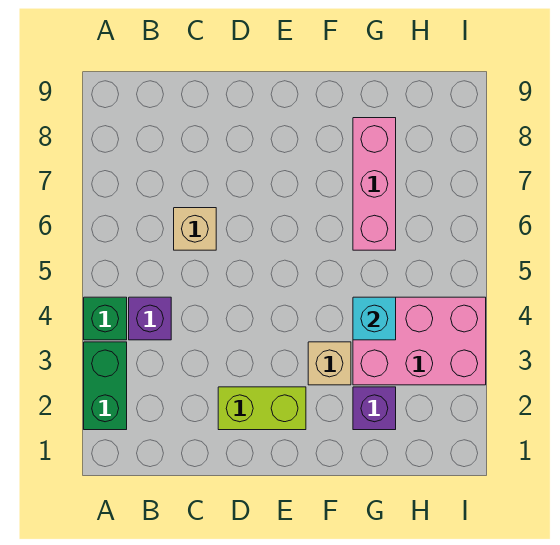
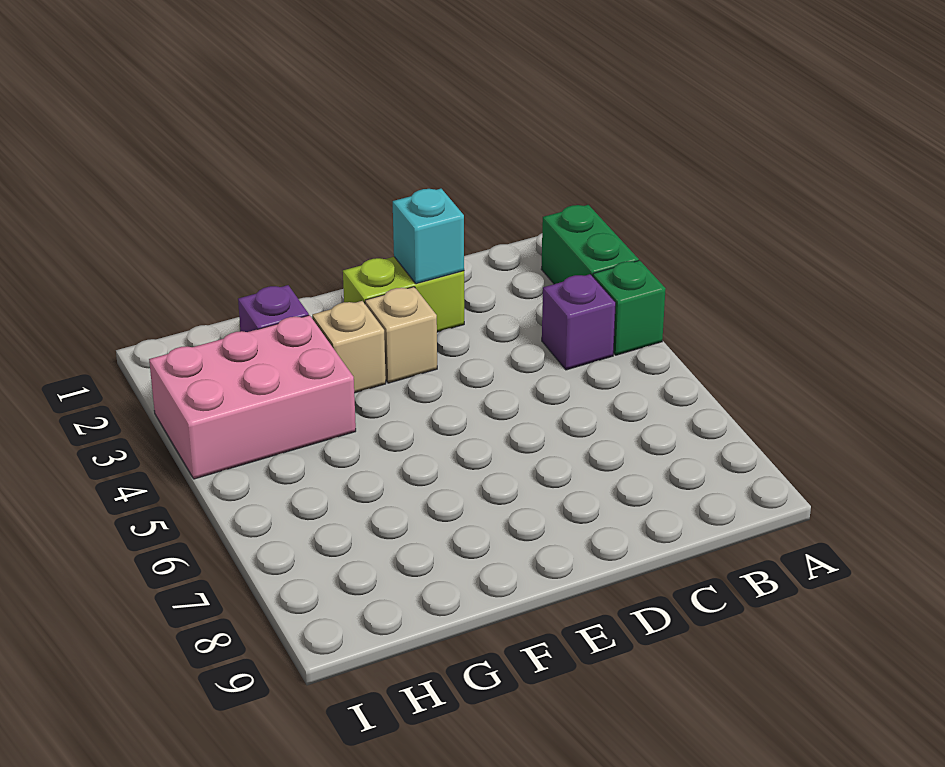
tan 1x1 brick [174,208,216,250] -> tan 1x1 brick moved to [365,287,437,383]
cyan 1x1 brick [353,297,396,340] -> cyan 1x1 brick moved to [393,189,464,284]
pink 1x3 brick [353,118,396,250] -> none

